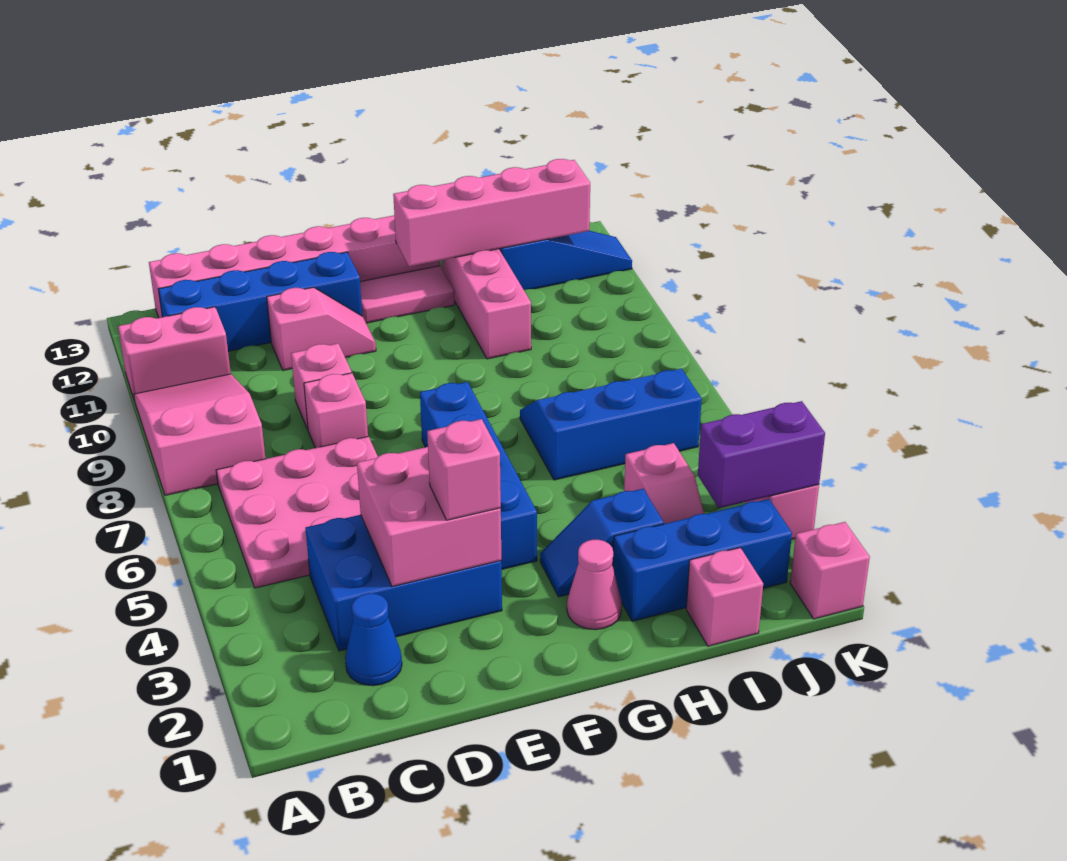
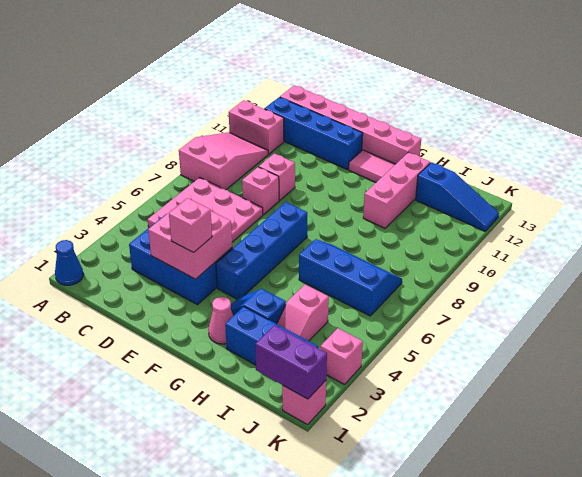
blue 1x1 cone [345,593,402,686] -> blue 1x1 cone moved to [55,240,83,285]
pink 1x2 slope [267,287,376,370] -> none
pink 1x4 brick [393,159,590,266] -> none
pink 1x1 brick [686,548,763,646] -> none
purple 1x2 brick [698,401,825,508] -> purple 1x2 brick moved to [255,325,327,399]

